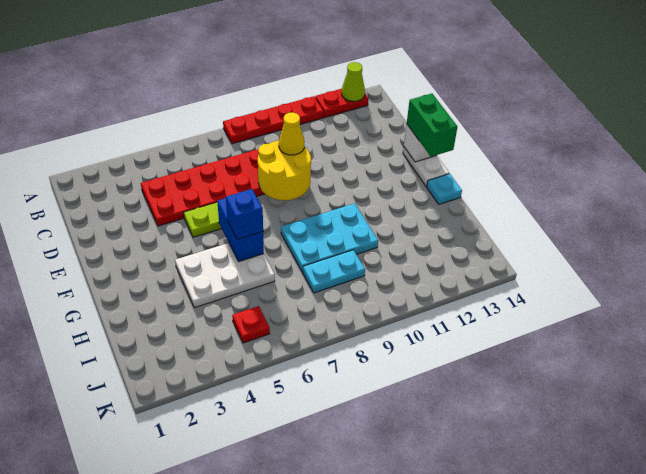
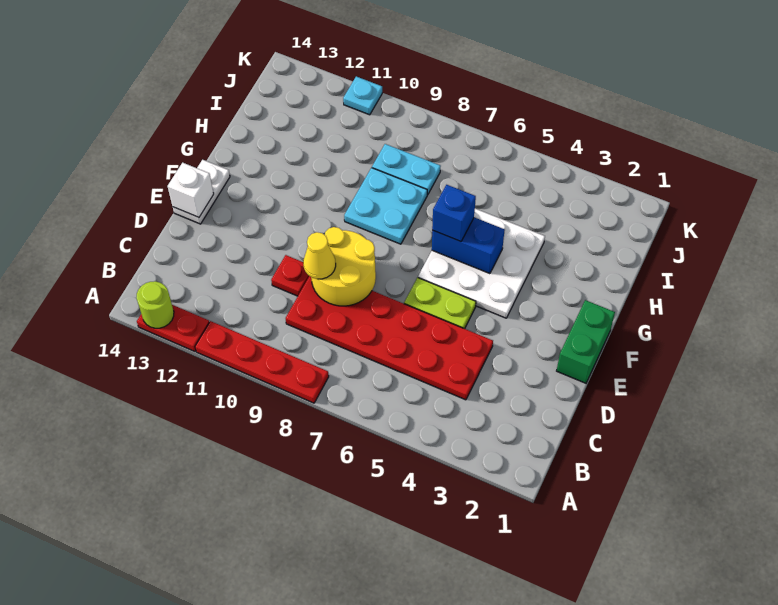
lime 1x1 cone [342,62,365,101] -> lime 1x1 round brick [136,281,174,328]
green 1x2 brick [407,93,457,157] -> green 1x2 brick moved to [557,300,615,383]
blue 1x2 brick [217,198,264,262] -> blue 1x2 brick turned to [432,217,505,274]
white 2x3 plate [175,243,275,308] -> white 3x3 plate [418,208,545,318]
cyan 2x3 plate [281,203,378,272] -> cyan 2x2 plate [344,168,427,244]
cyan 1x1 plate [427,174,462,204] -> cyan 1x1 plate moved to [343,76,382,115]
red 1x1 plate [232,306,270,343] -> red 1x1 plate moved to [271,255,309,296]

